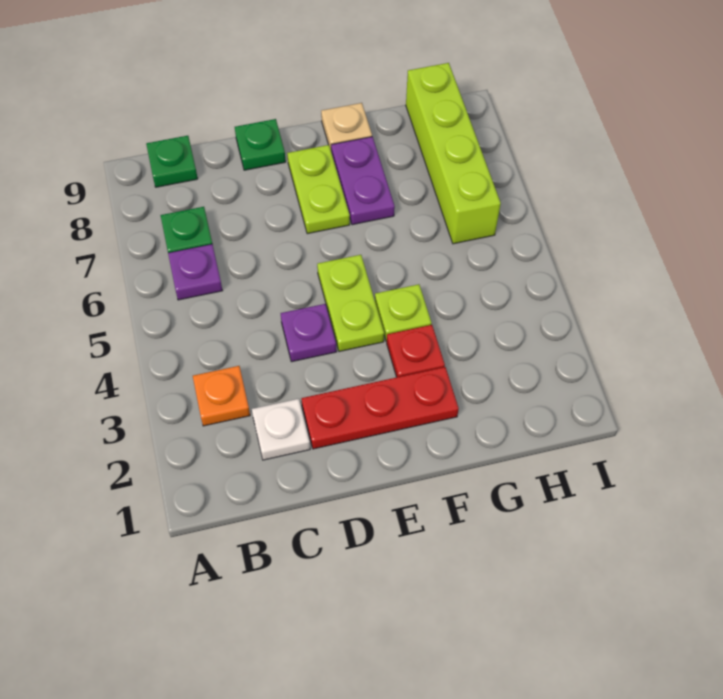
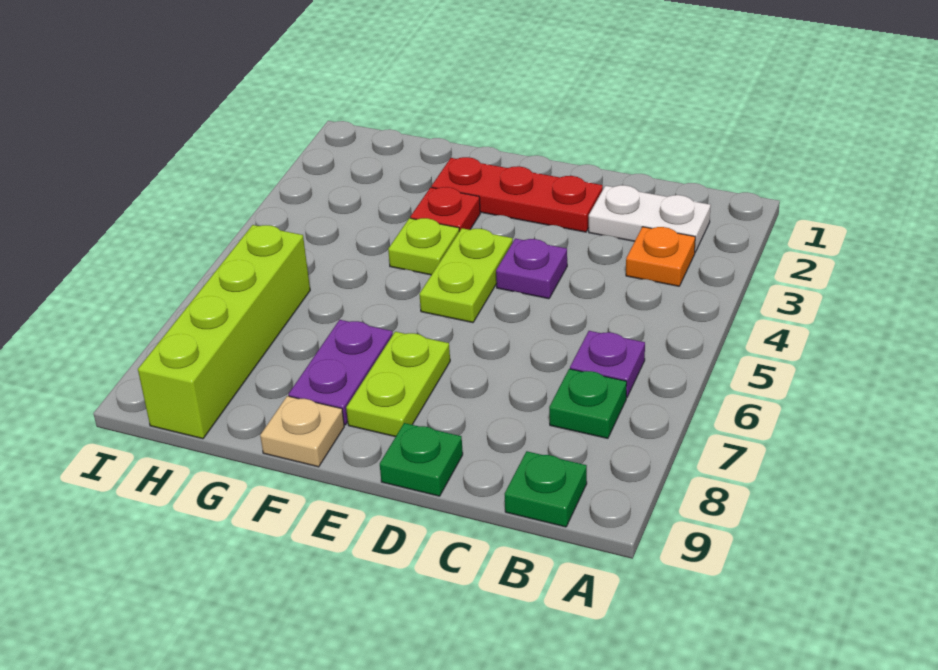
white 1x1 plate [252,399,310,460] -> white 1x2 plate [589,185,711,252]

